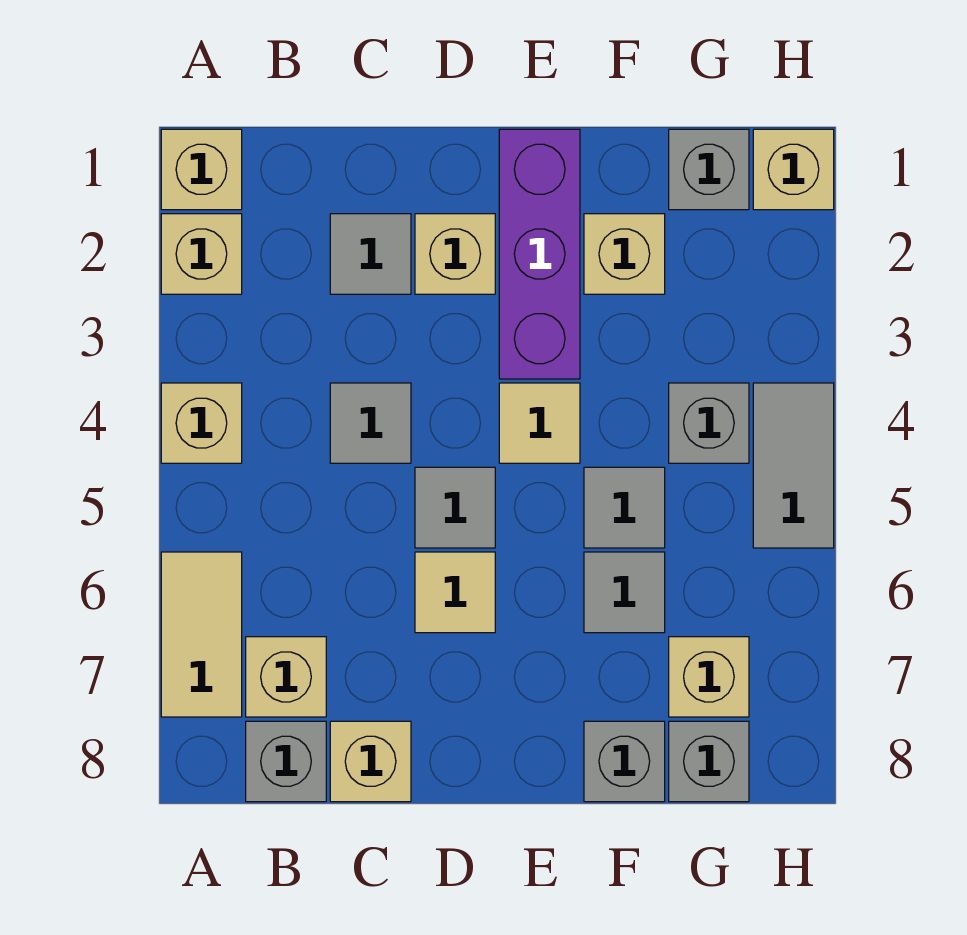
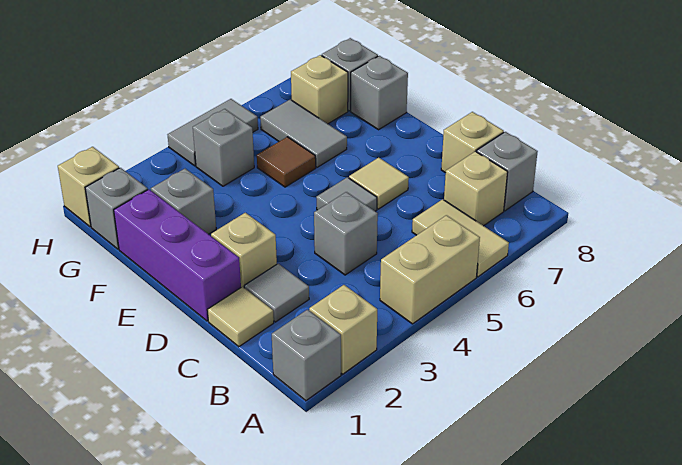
tan 1x1 brick [161,129,242,210] -> grey 1x1 brick [272,310,341,401]
tan 1x1 brick [161,383,242,463] -> tan 1x2 brick [380,215,480,324]
tan 1x2 tile [161,552,242,717] -> tan 1x2 tile turned to [412,199,509,277]
grey 1x1 tile [330,383,411,463] -> grey 1x1 brick [314,192,378,275]
purple 1x3 brick [499,129,580,379] -> purple 1x3 brick turned to [114,189,241,321]
tan 1x1 tile [499,383,580,463] -> tan 1x1 tile moved to [208,287,274,347]
tan 1x1 brick [584,214,665,294] -> grey 1x1 brick [151,169,216,234]
grey 1x1 tile [584,467,665,548] -> brown 1x1 tile [257,137,316,187]
grey 1x1 tile [584,552,665,633] -> grey 1x2 tile [260,100,347,167]

